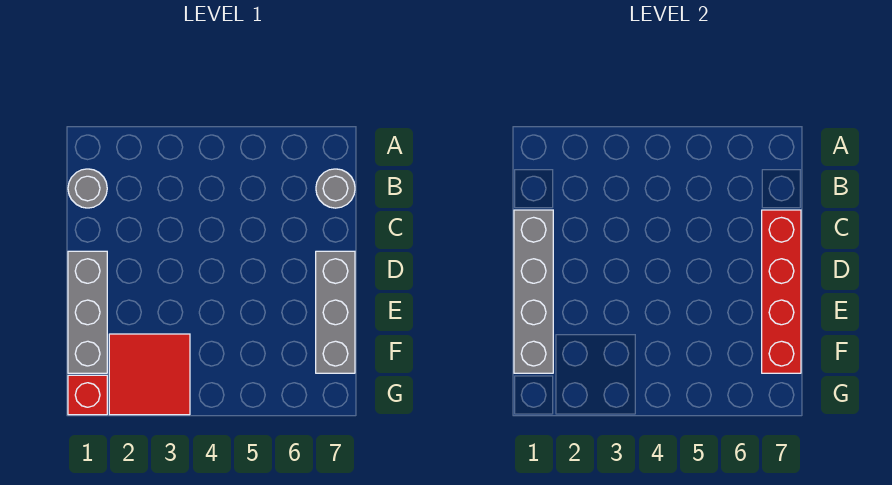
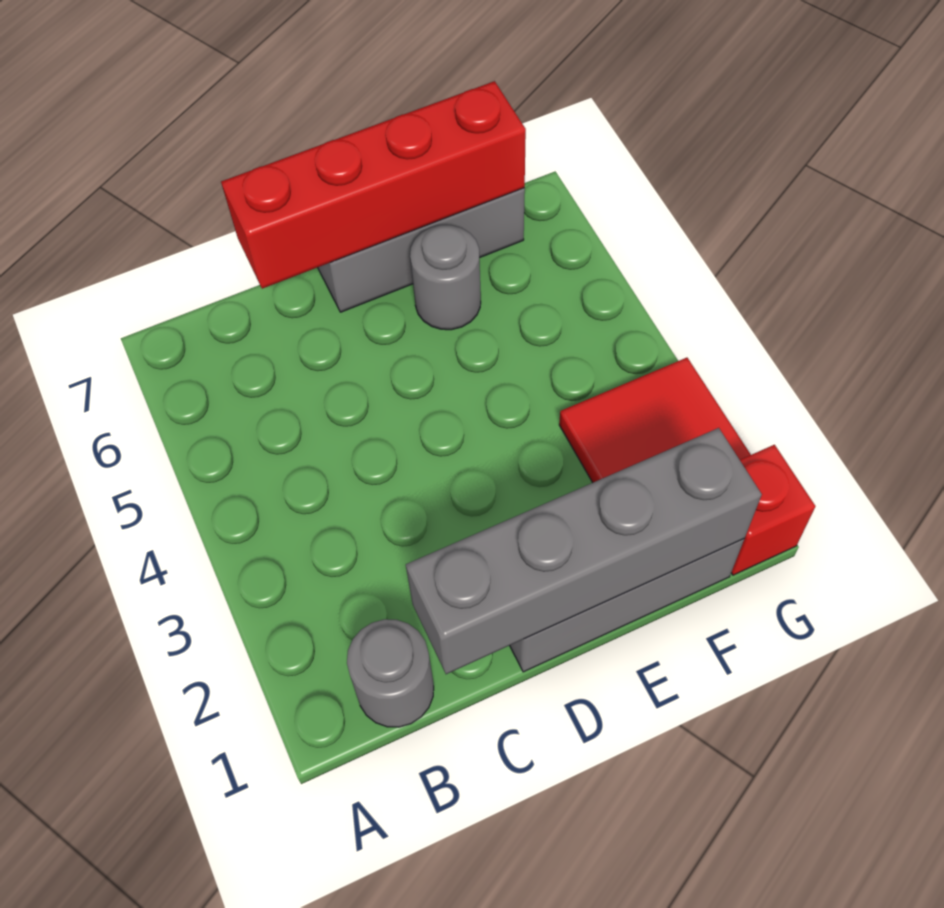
grey 1x1 round brick [316,169,355,208] -> grey 1x1 round brick moved to [410,225,481,330]

